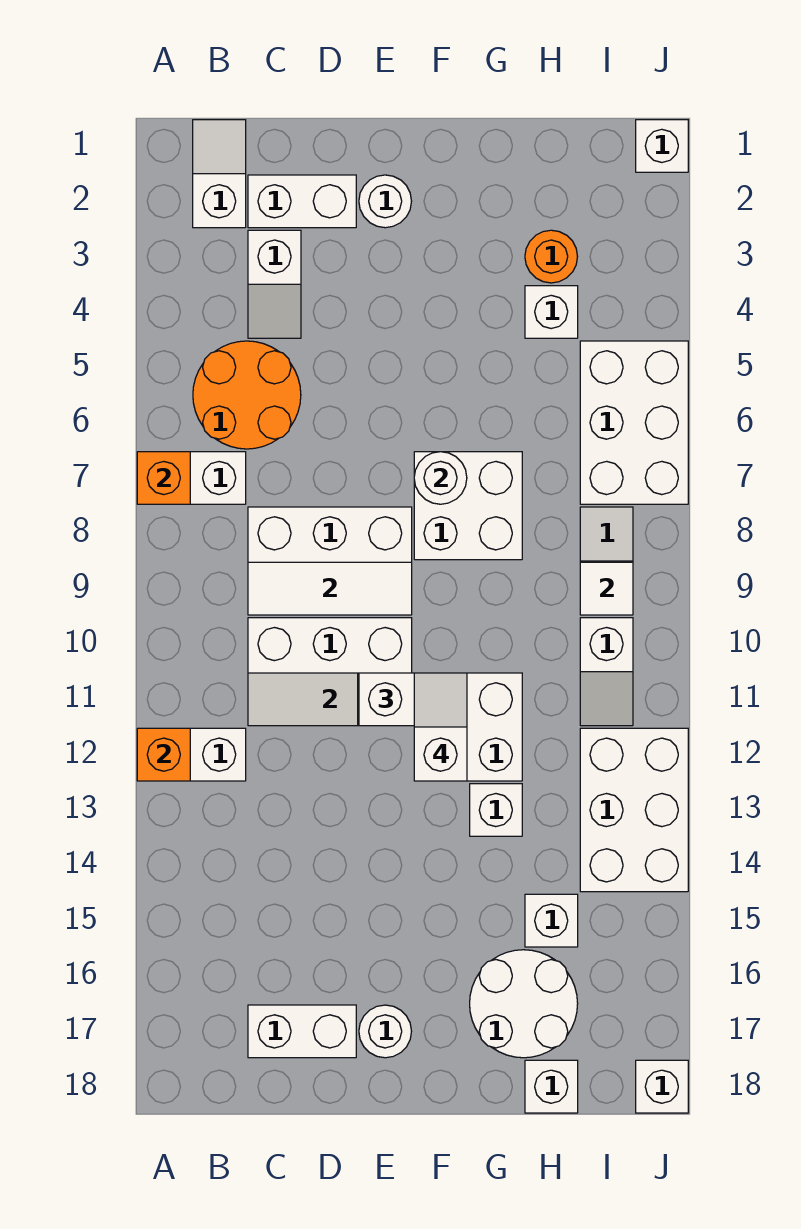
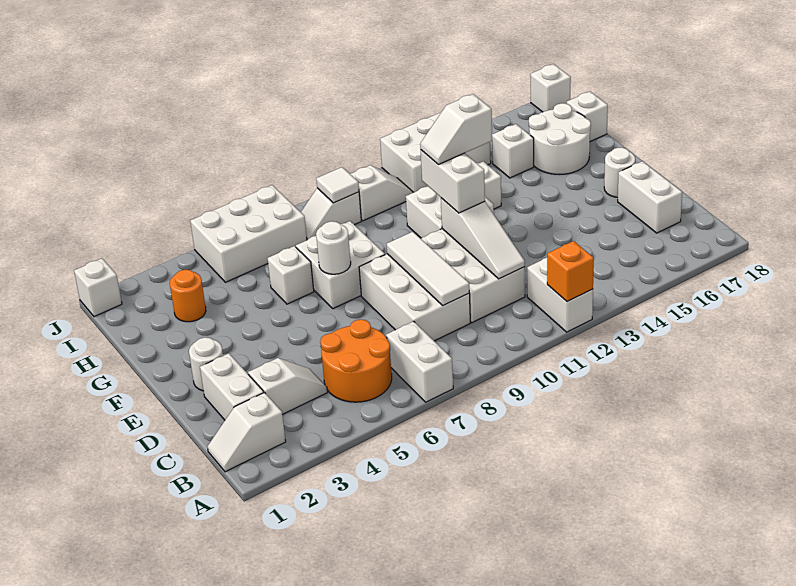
orange 1x1 brick [137,452,190,504] -> none
white 1x1 brick [525,286,578,338] -> white 1x1 brick moved to [267,246,314,304]

